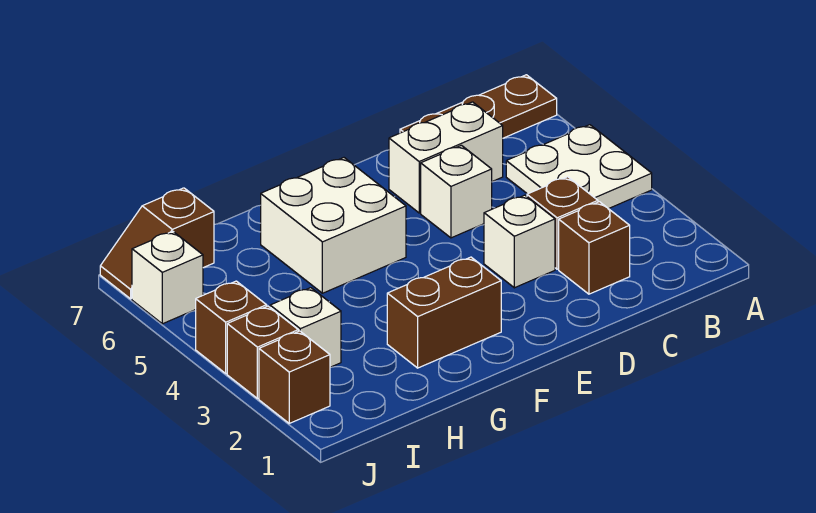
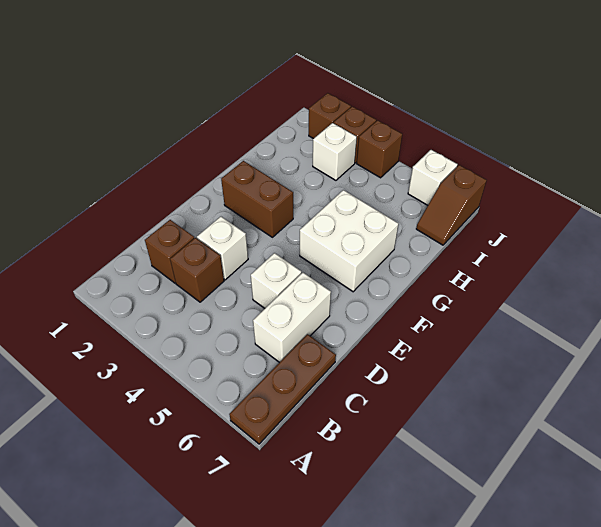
white 2x2 plate [506,125,652,209] -> none
brown 1x2 brick [387,257,501,368] -> brown 1x2 brick turned to [221,161,293,237]
brown 1x2 slope [100,188,214,299] -> brown 1x2 slope turned to [416,165,487,245]

